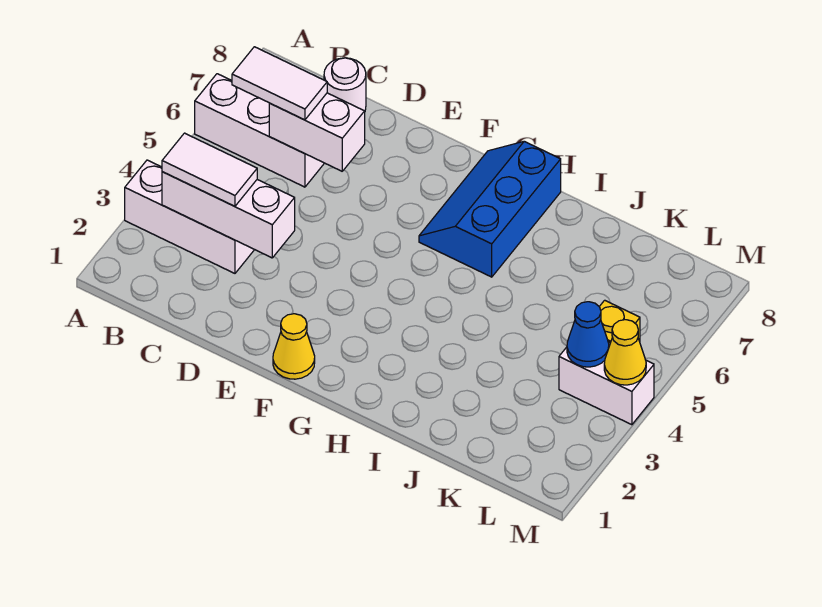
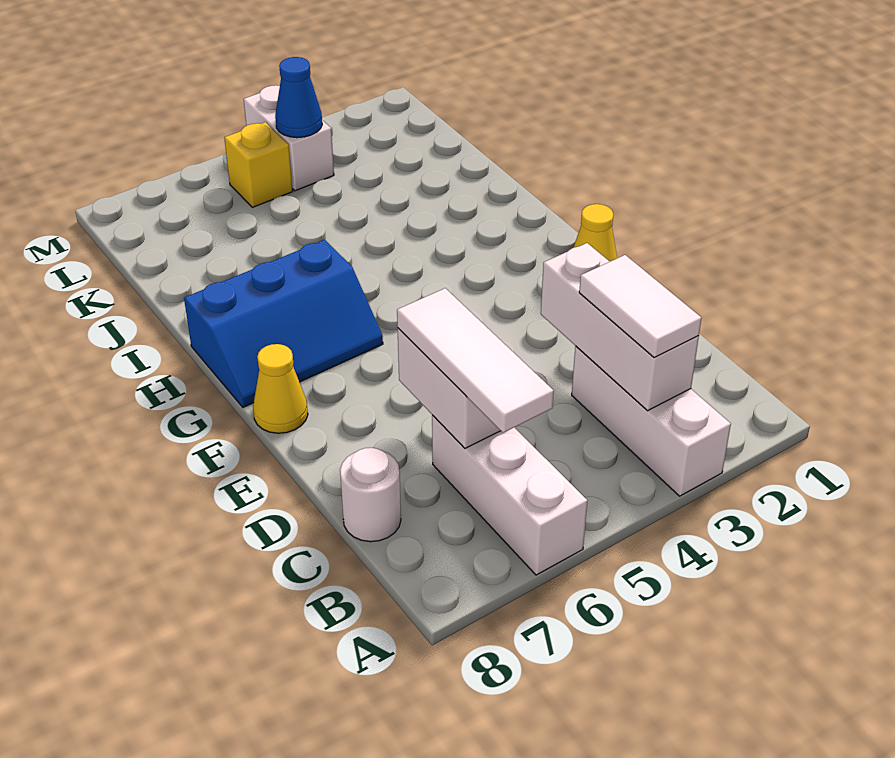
white 1x2 tile [232,47,327,120] -> white 1x3 tile [397,288,554,433]
yellow 1x1 cone [604,320,646,385] -> yellow 1x1 cone moved to [253,344,308,433]

